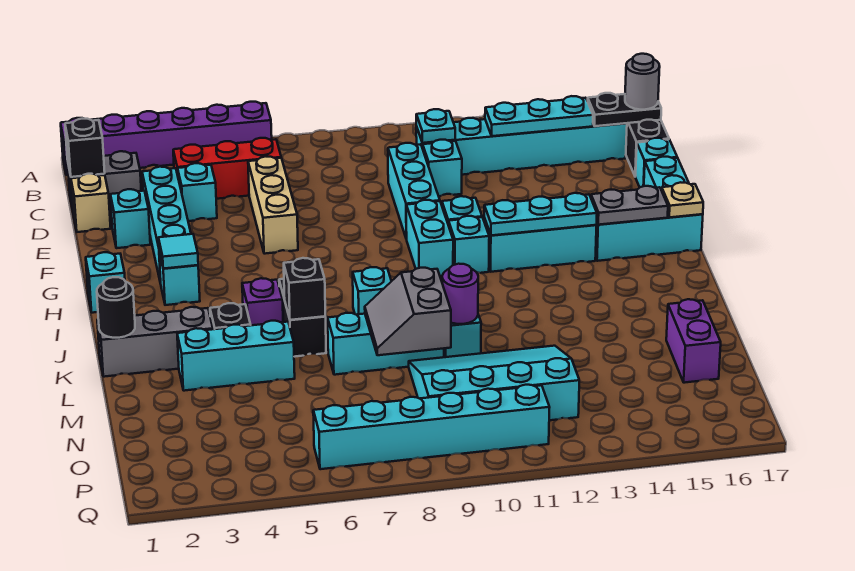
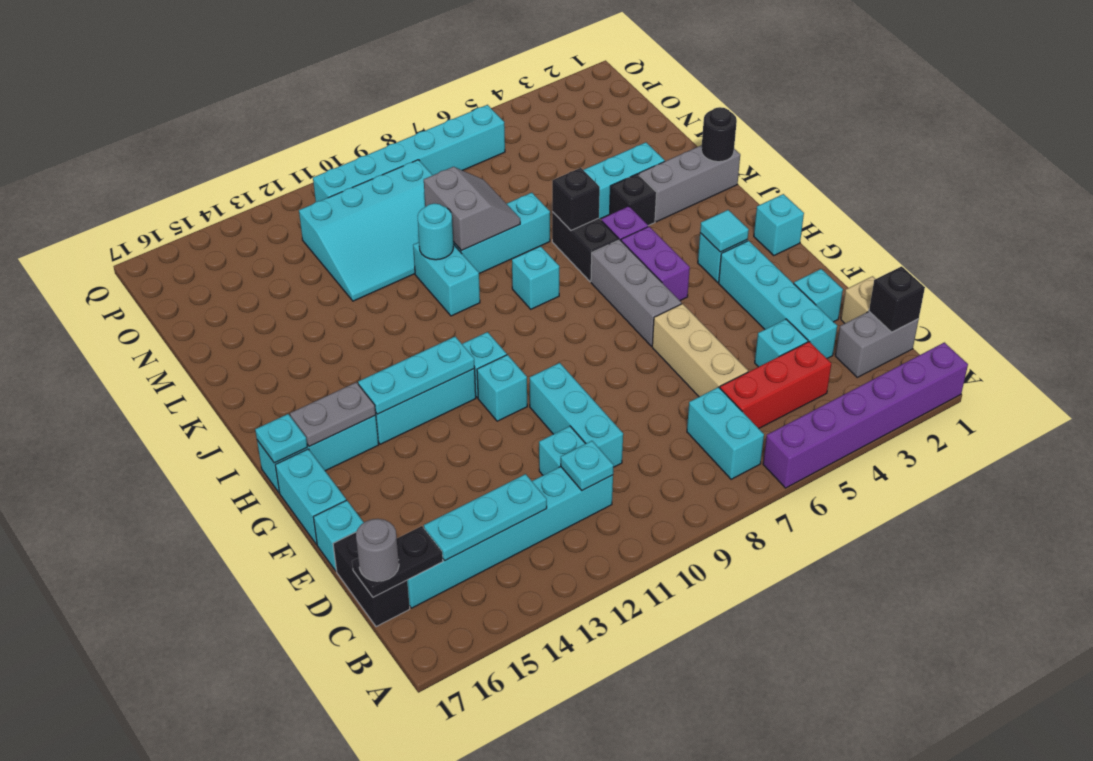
none -> grey 1x3 brick [591,240,681,346]
cyan 1x2 brick [406,200,453,276] -> cyan 1x2 brick moved to [687,387,764,479]
tan 1x1 plate [662,182,703,217] -> cyan 1x1 plate [255,414,307,463]
purple 1x1 round brick [442,264,478,324] -> cyan 1x1 round brick [418,203,453,260]
purple 1x2 brick [666,299,721,383] -> purple 1x2 brick moved to [621,227,690,301]

